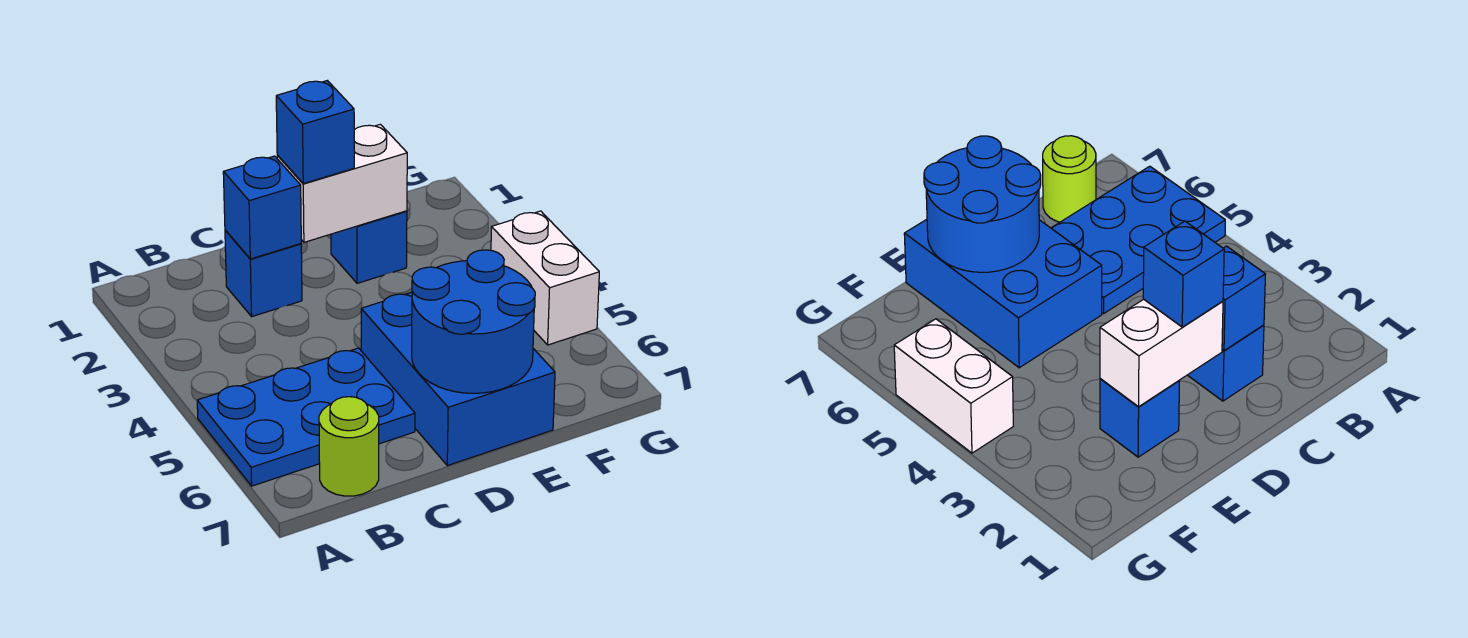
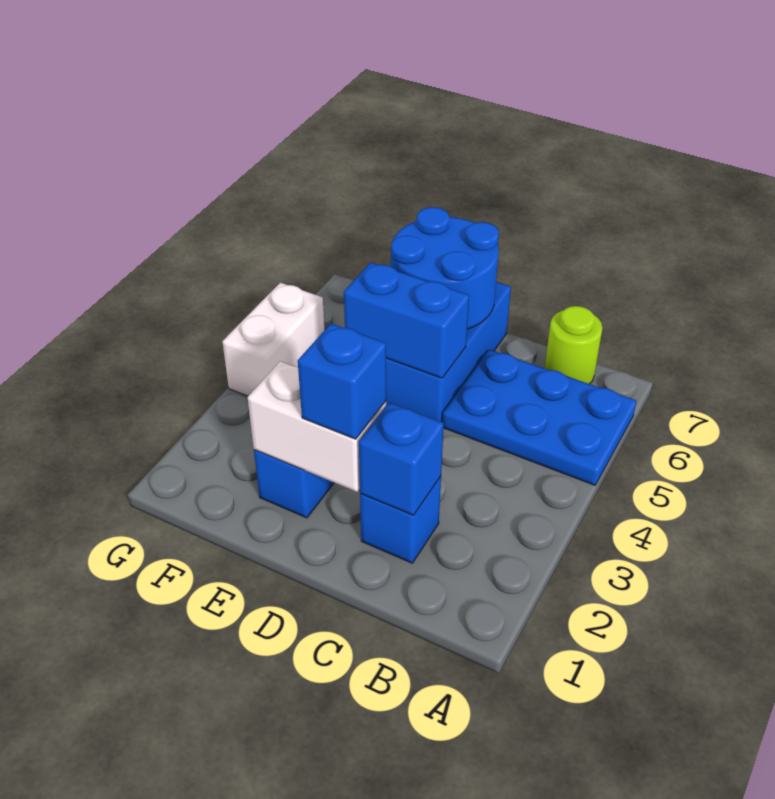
none -> blue 1x2 brick [344,262,469,378]

